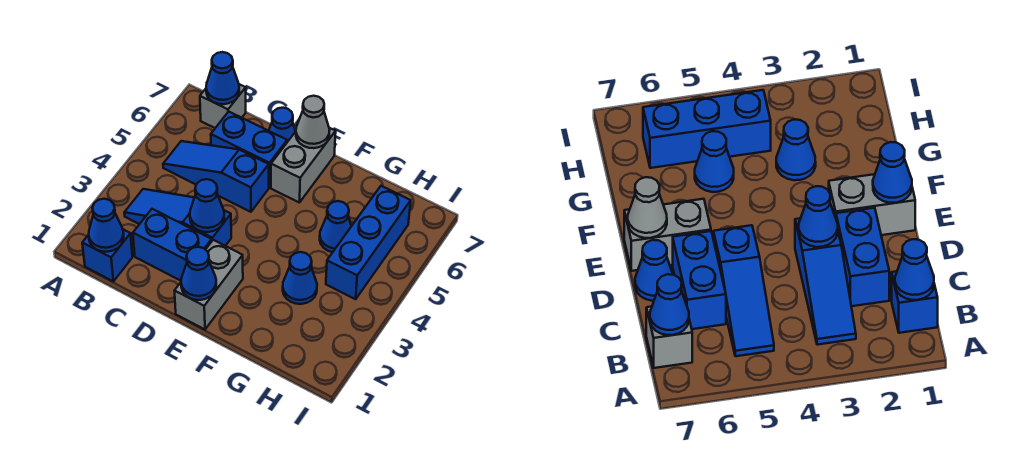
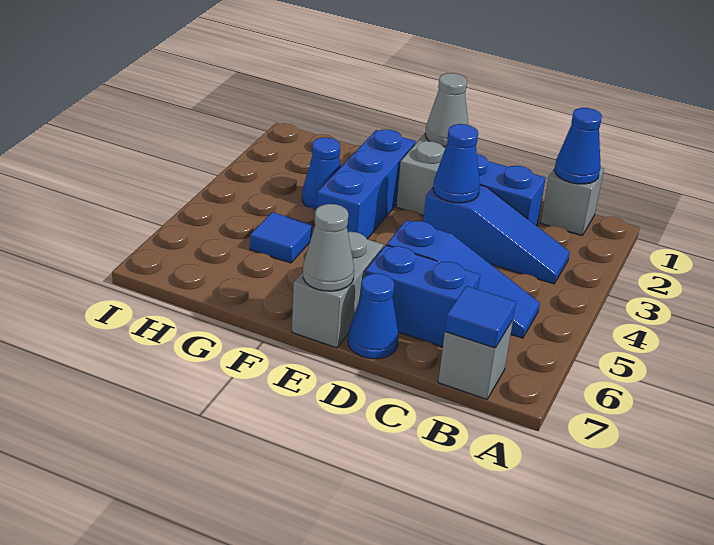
blue 1x1 brick [82,229,132,281] -> grey 1x1 brick [541,168,604,235]
blue 1x1 cone [206,52,239,104] -> blue 1x1 tile [445,286,516,348]
blue 1x1 cone [181,247,216,300] -> grey 1x1 cone [425,73,468,147]
blue 1x1 cone [320,201,351,252] -> blue 1x1 tile [250,212,313,263]
blue 1x3 brick [326,186,411,299] -> blue 1x3 brick moved to [316,129,416,239]

